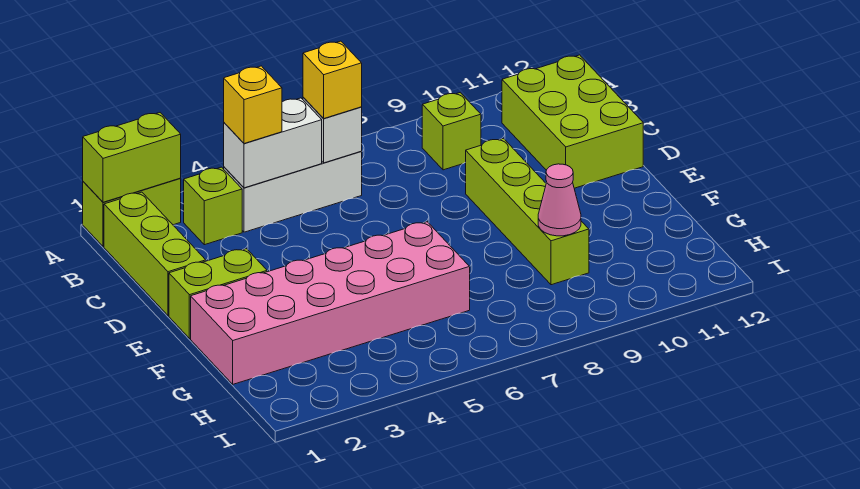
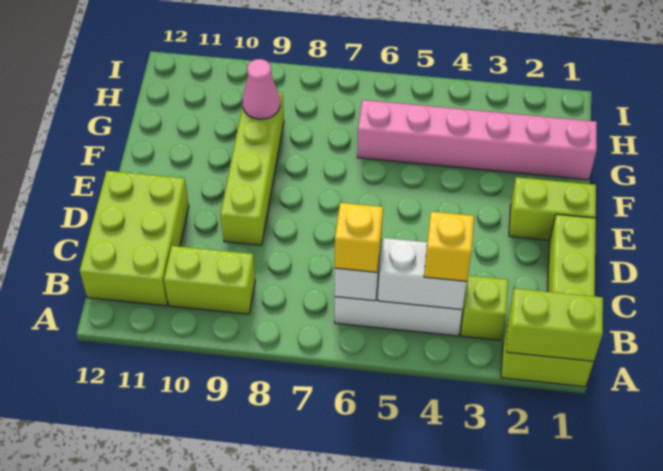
lime 1x1 brick [422,93,481,170] -> lime 1x2 brick [164,246,255,314]
pink 2x6 brick [191,222,470,384] -> pink 1x6 brick [357,100,597,180]

